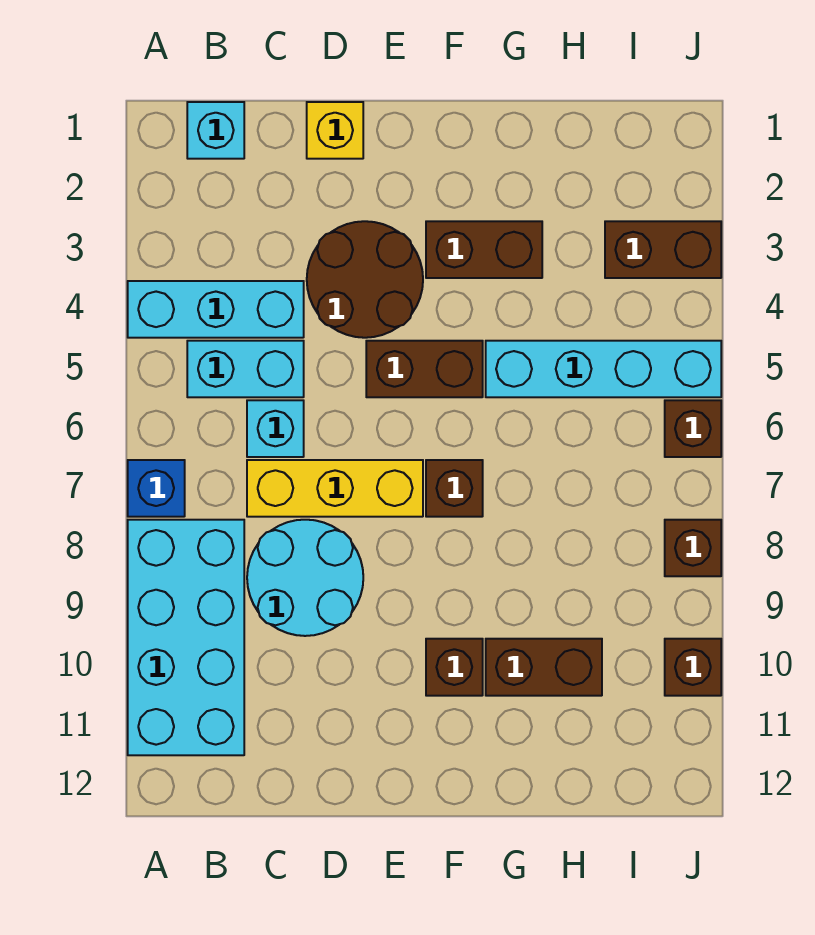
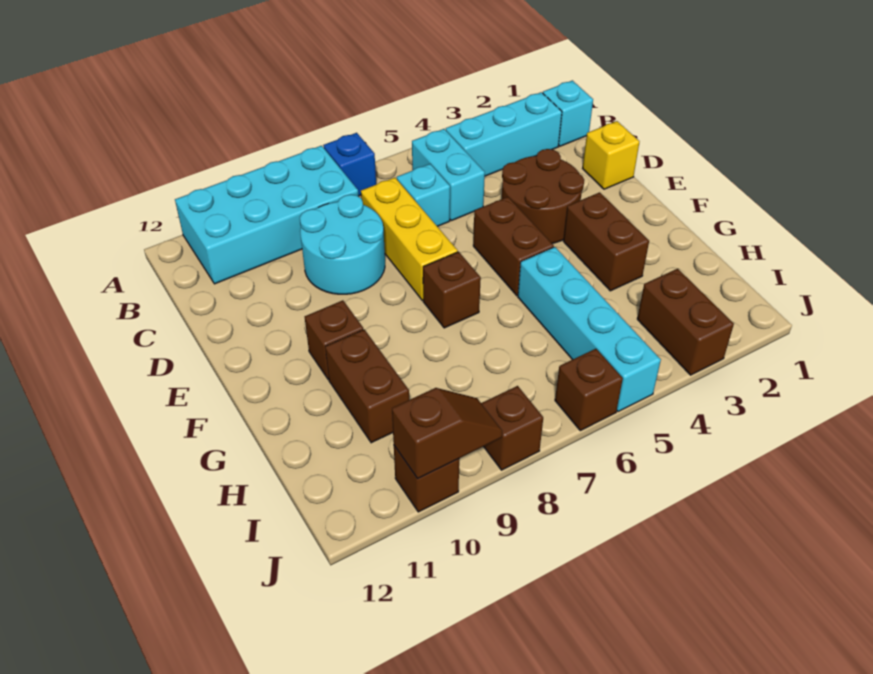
cyan 1x3 brick [128,281,304,338] -> cyan 1x3 brick turned to [446,92,562,176]
none -> brown 1x2 slope [392,388,502,479]

